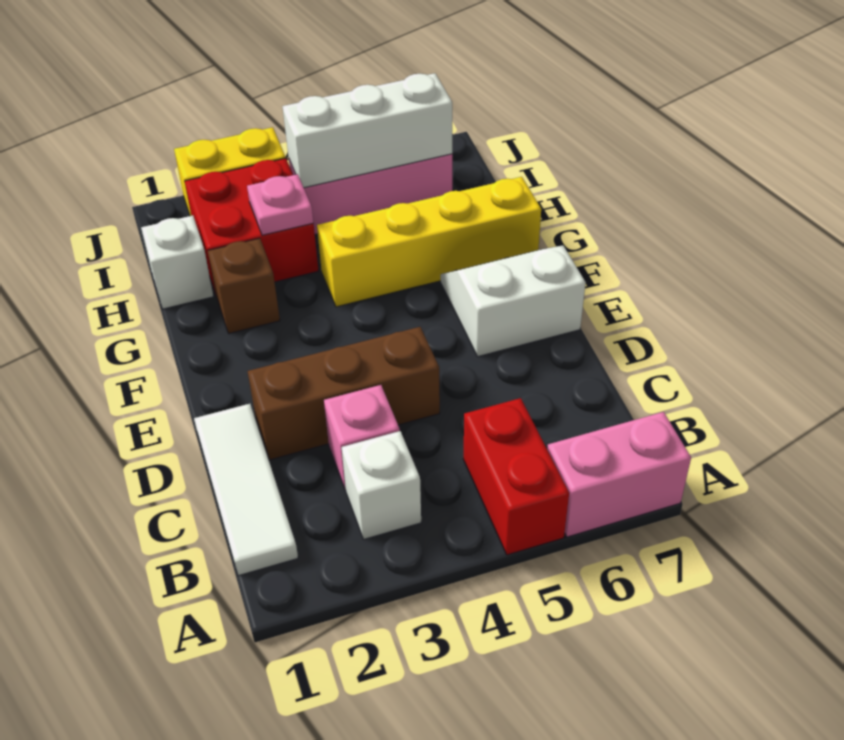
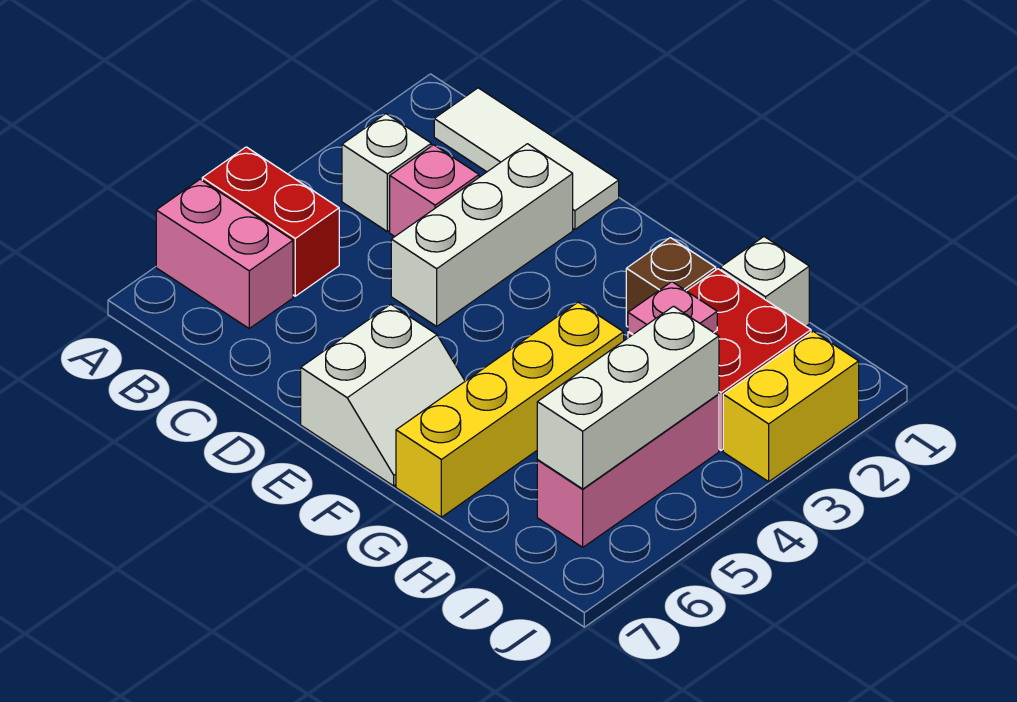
pink 1x2 brick [547,412,691,537] -> pink 1x2 brick turned to [156,179,293,328]
brown 1x3 brick [248,327,440,460] -> white 1x3 brick [391,144,573,326]

